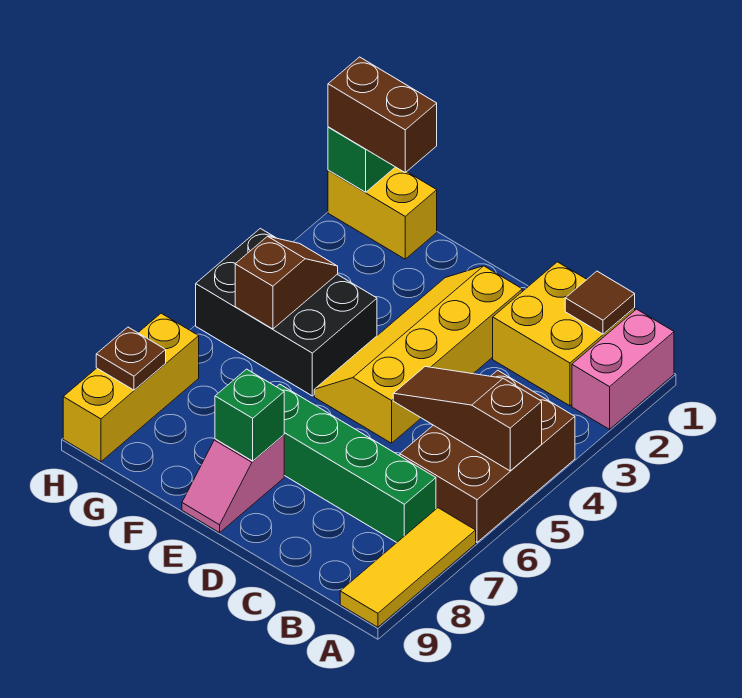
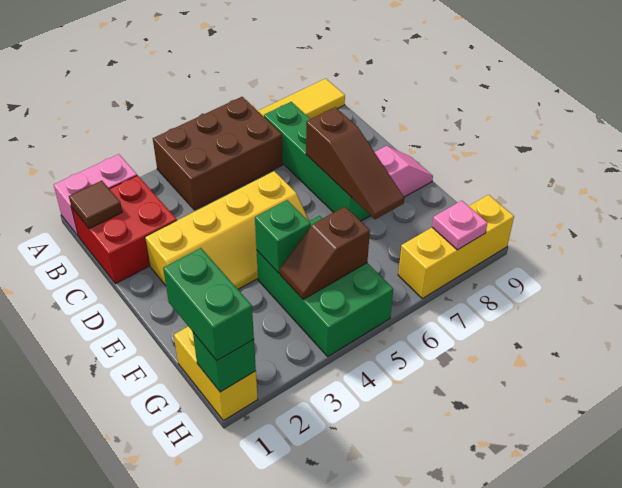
brown 1x3 slope [393,367,542,471] -> brown 1x3 slope moved to [306,107,404,219]
yellow 2x2 brick [493,262,635,406] -> red 2x2 brick [72,175,177,284]
green 1x1 brick [215,369,284,461] -> green 1x1 brick moved to [255,200,311,273]
black 2x3 brick [196,228,377,396] -> green 2x3 brick [256,216,393,356]
brown 1x2 brick [328,57,437,172] -> green 1x2 brick [163,248,254,361]
brown 1x1 plate [96,327,166,390] -> pink 1x1 plate [432,201,487,250]

